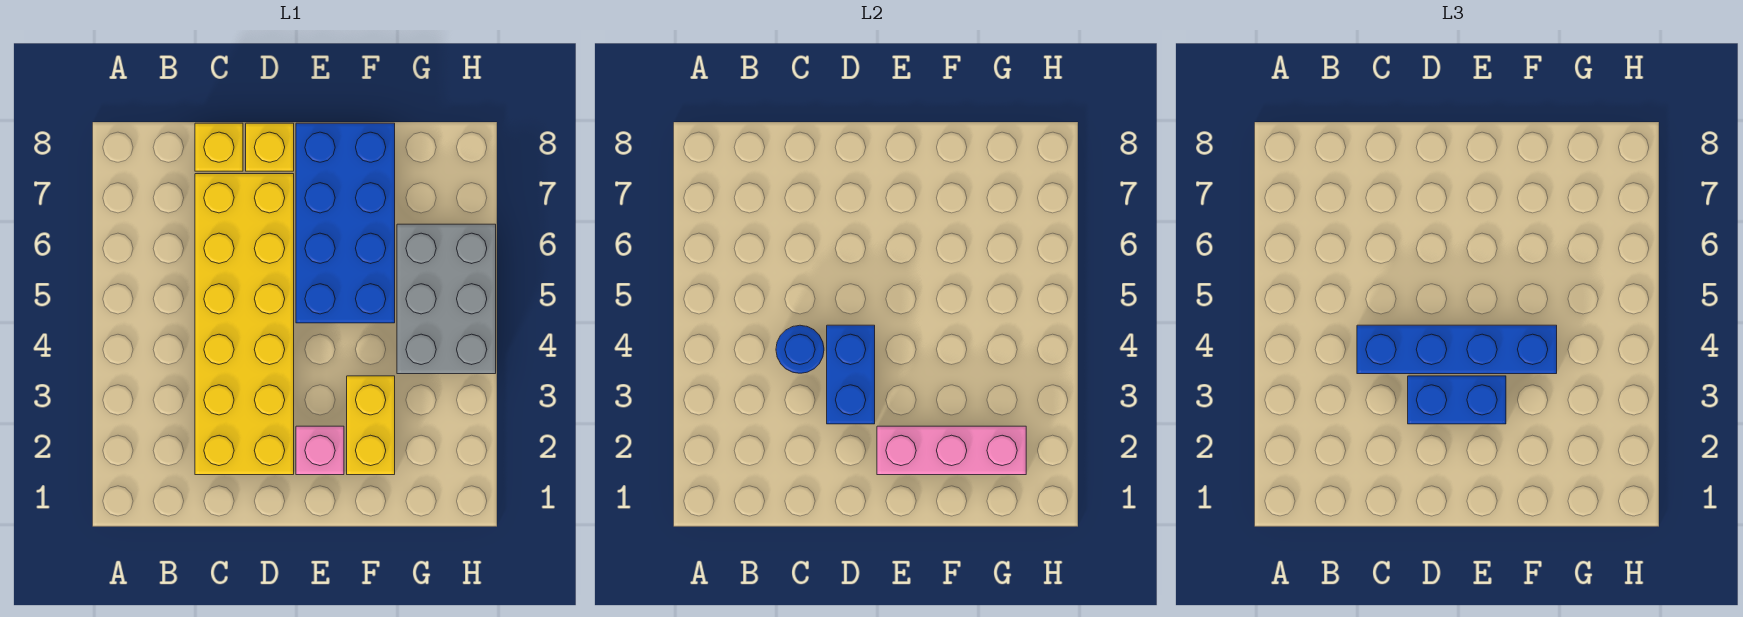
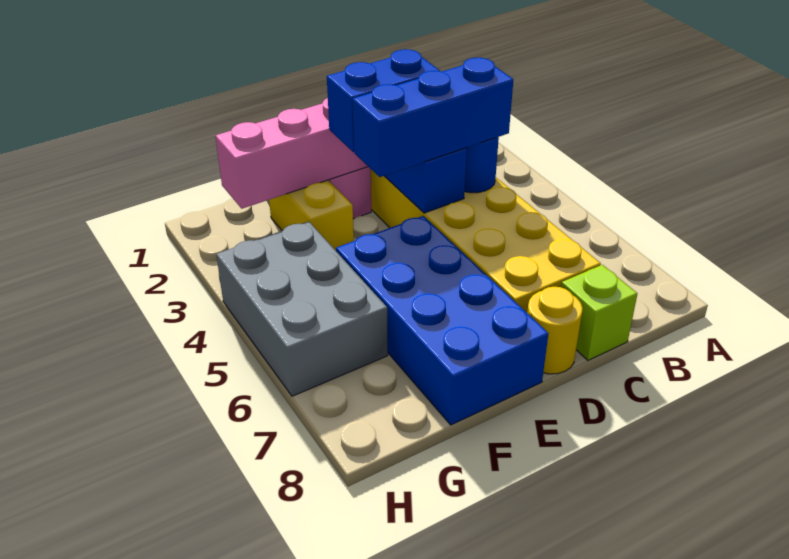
blue 1x4 brick [1357,325,1557,374] -> blue 1x3 brick [353,58,513,177]
yellow 1x1 brick [195,123,243,171] -> lime 1x1 brick [561,265,637,360]
yellow 1x1 brick [246,123,294,171] -> yellow 1x1 round brick [527,287,583,374]

